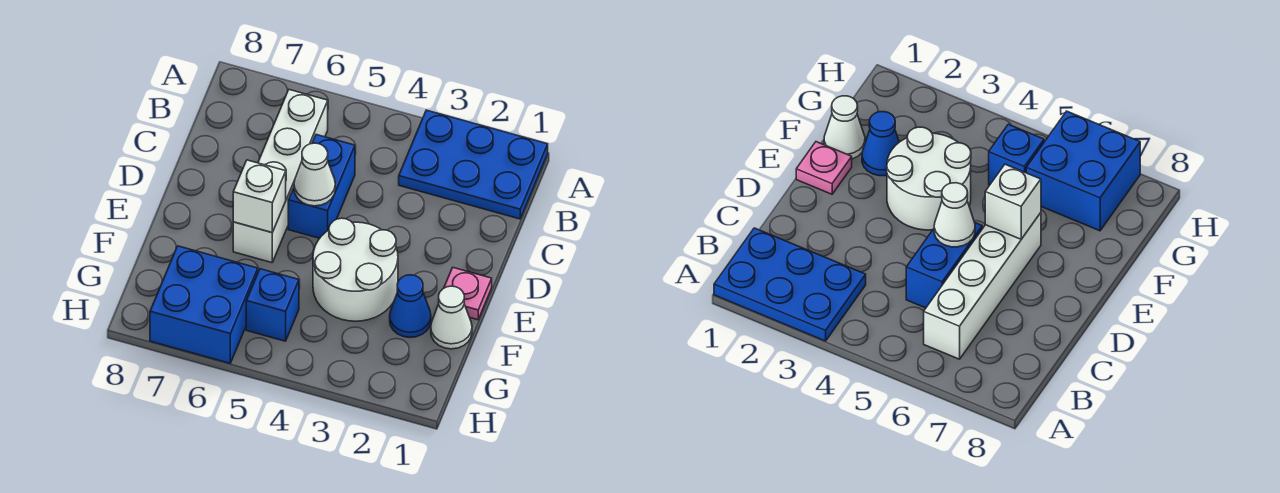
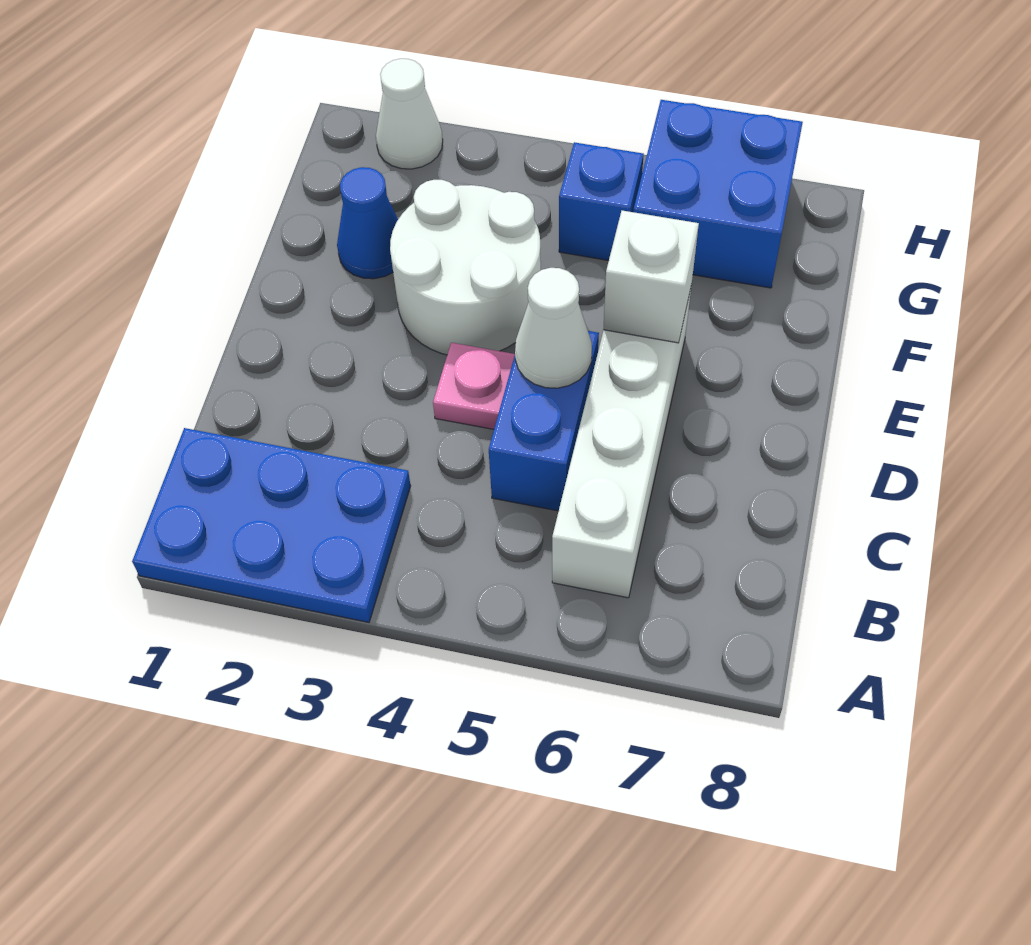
pink 1x1 plate [444,268,492,320] -> pink 1x1 plate moved to [433,343,515,429]
white 1x1 cone [431,286,472,349] -> white 1x1 cone moved to [376,59,443,169]

